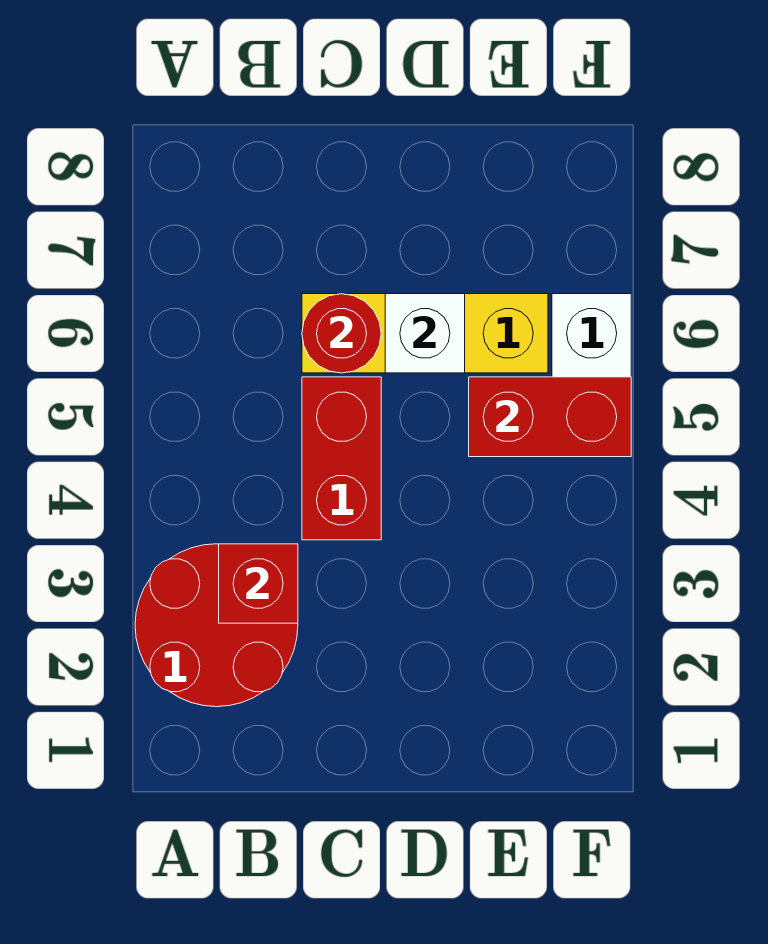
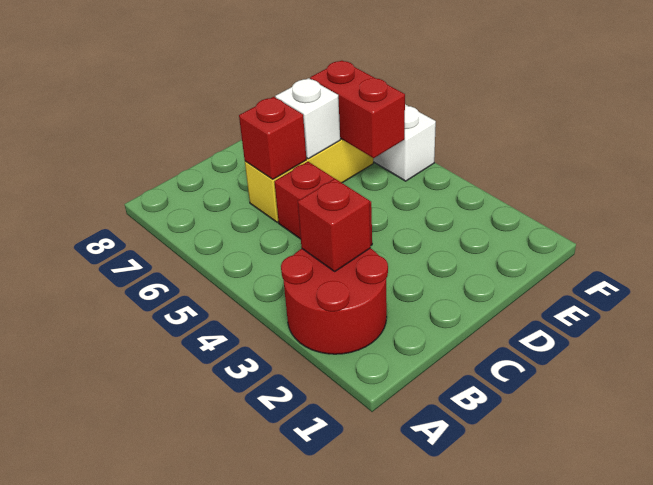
red 1x1 round brick [302,294,381,373] -> red 1x1 brick [239,97,306,179]
red 1x2 brick [469,377,631,457] -> red 1x2 brick turned to [310,61,405,158]

